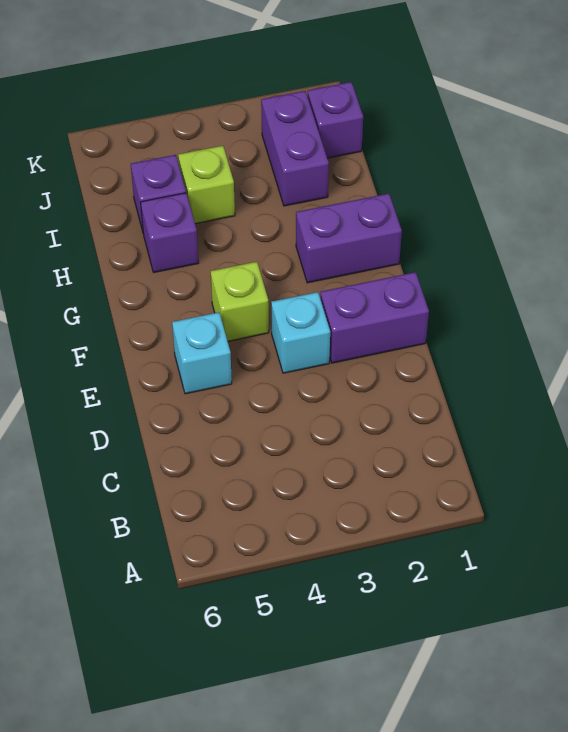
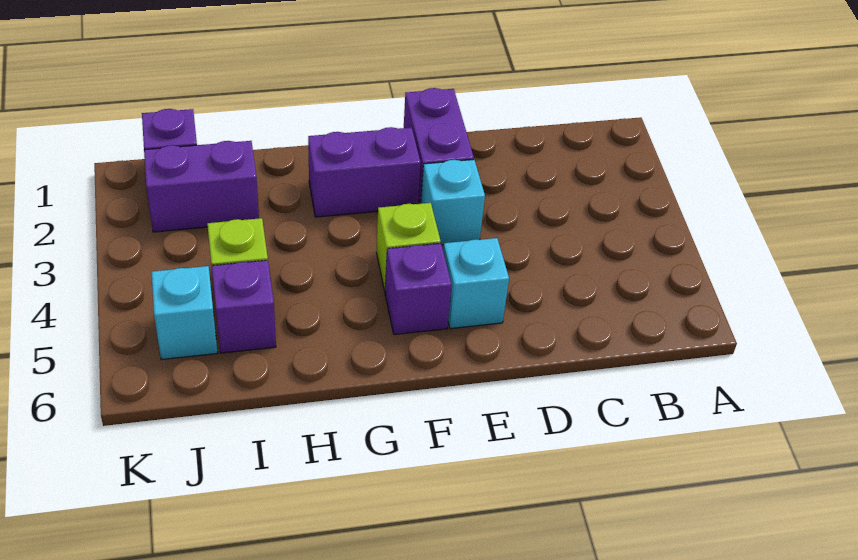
purple 1x2 brick [296,193,402,283] -> purple 1x2 brick turned to [308,127,421,217]
purple 1x1 brick [141,193,199,272] -> purple 1x1 brick moved to [385,243,452,335]
none -> cyan 1x1 brick [151,266,217,360]

